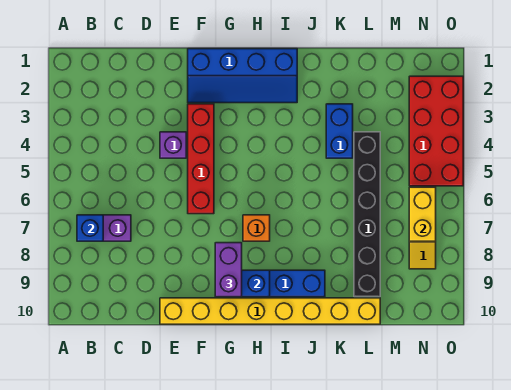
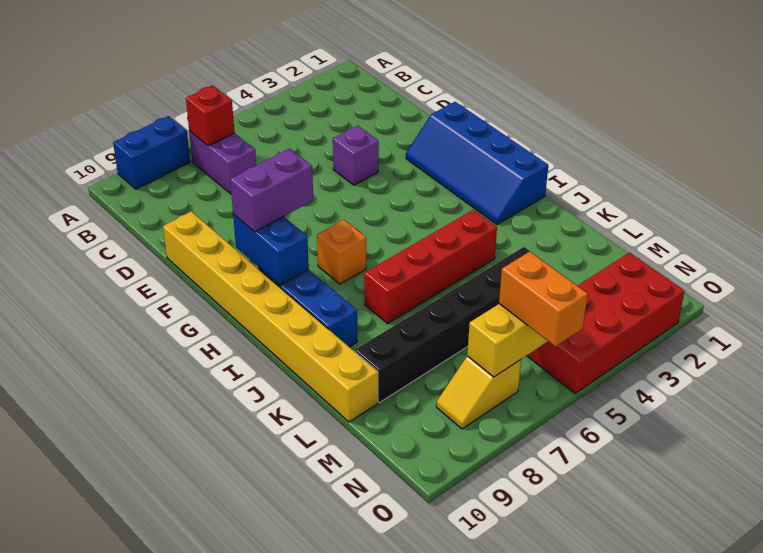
blue 1x1 brick [77,215,103,241] -> red 1x1 brick [186,85,235,146]
red 1x4 brick [188,104,214,214] -> red 1x4 brick moved to [364,210,497,324]
blue 1x2 brick [326,104,353,158] -> blue 1x2 brick moved to [113,116,190,189]
none -> orange 1x2 brick [499,251,588,346]

